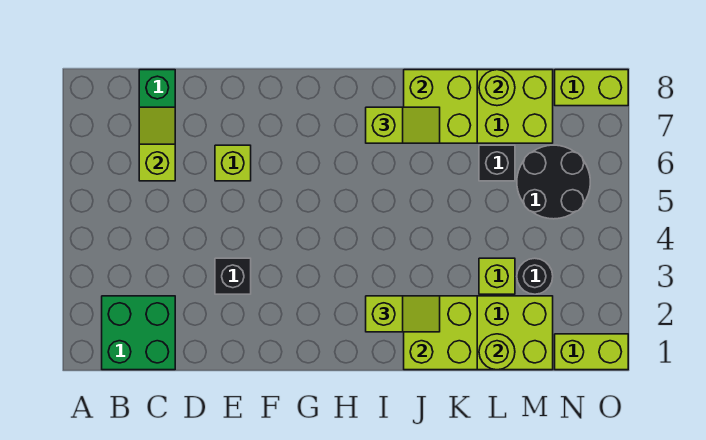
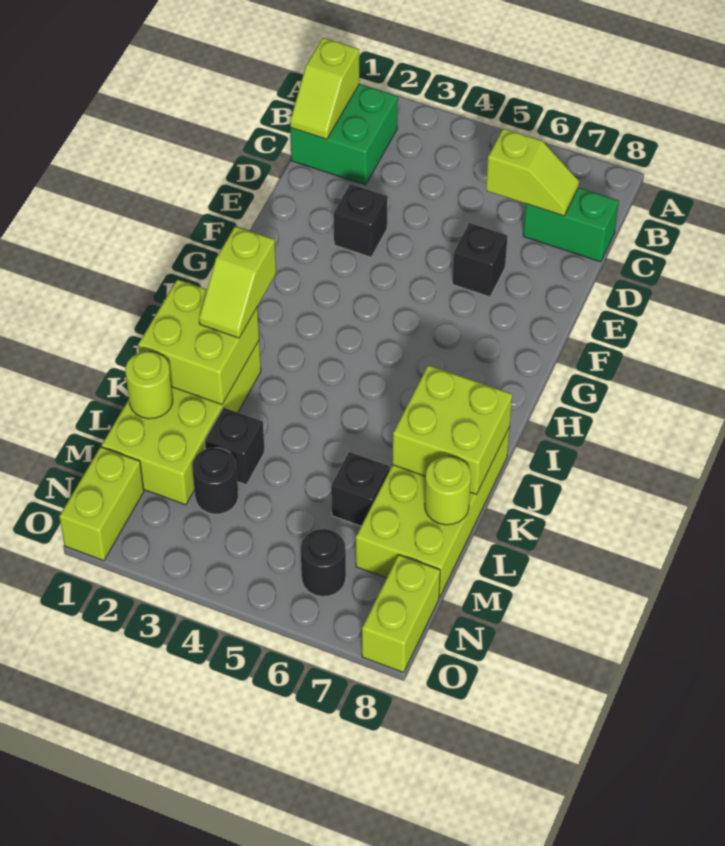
lime 1x1 brick [215,145,251,181] -> black 1x1 brick [452,223,507,297]
lime 1x2 slope [366,107,440,143] -> lime 1x2 slope moved to [290,38,360,139]
lime 1x1 brick [479,258,515,294] -> black 1x1 brick [205,408,265,485]
black 2x2 round brick [517,145,590,219] -> black 1x1 round brick [301,529,346,597]

